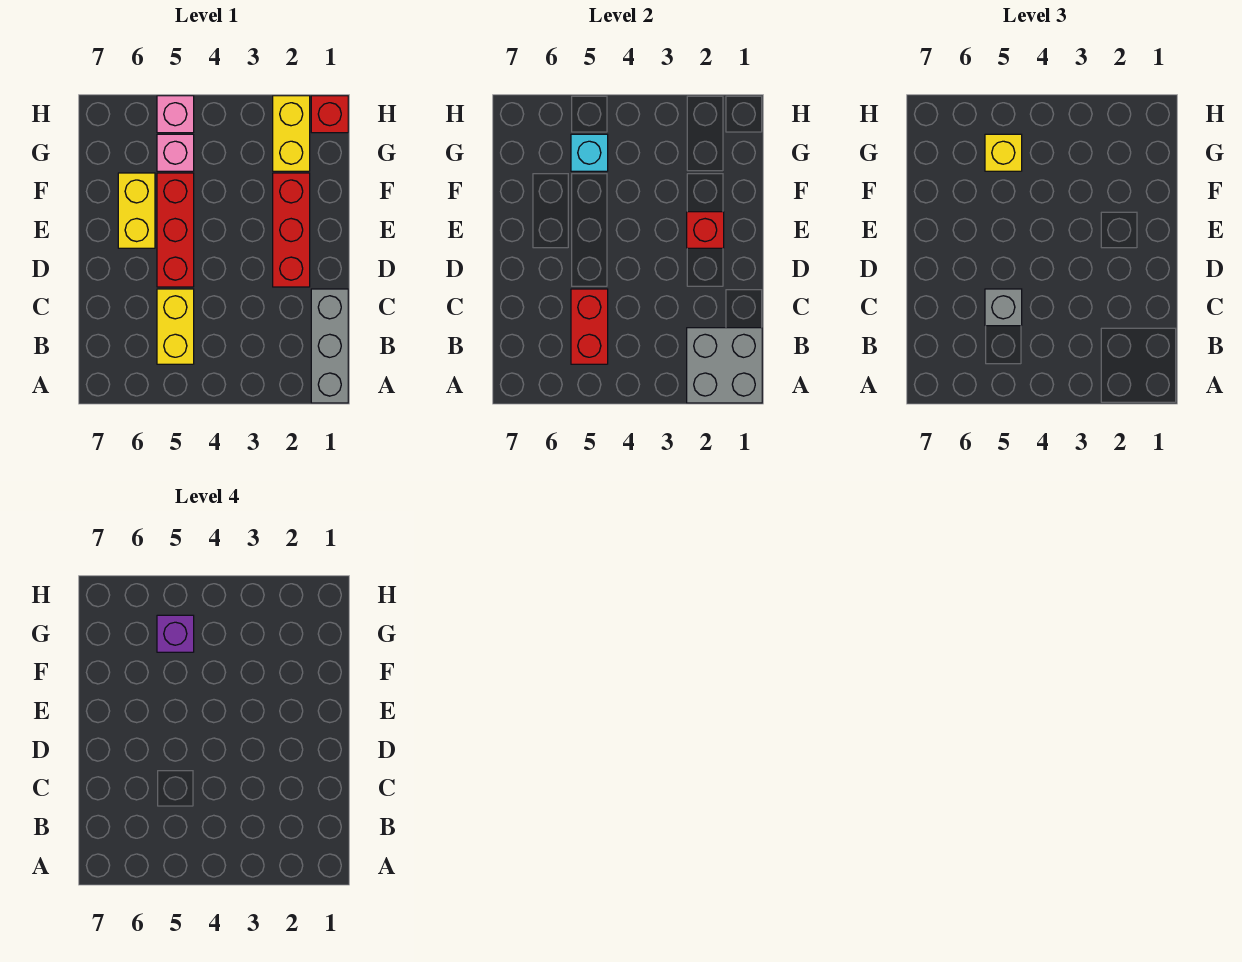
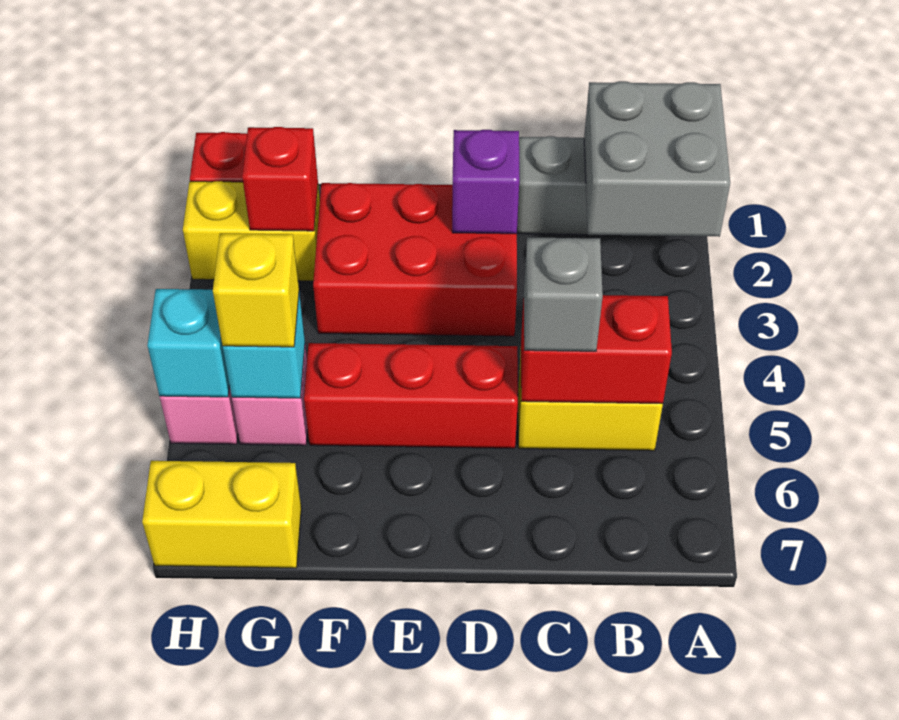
red 1x3 brick [273,173,310,287] -> red 2x3 brick [313,183,517,336]
red 1x1 brick [687,212,724,248] -> red 1x1 brick moved to [242,127,318,231]
yellow 1x2 brick [118,173,155,248] -> yellow 1x2 brick moved to [142,461,301,568]
purple 1x1 brick [157,615,194,652] -> purple 1x1 brick moved to [452,130,519,234]
none -> cyan 1x1 brick [147,289,230,397]

